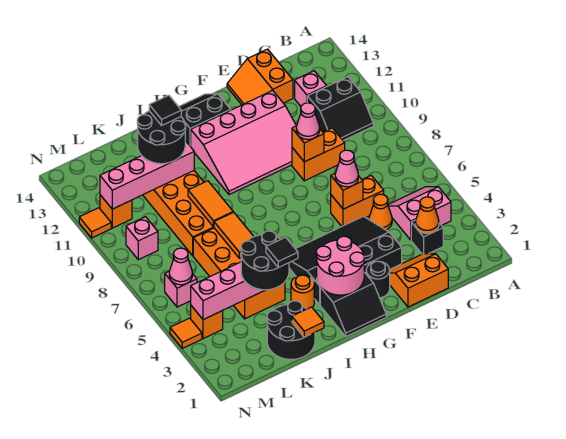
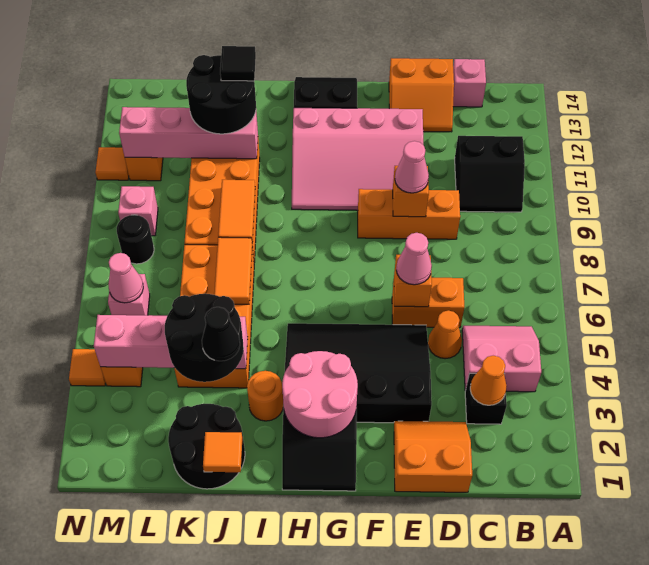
pink 1x1 brick [295,71,327,106] -> pink 1x1 brick moved to [453,59,486,107]
orange 1x2 brick [292,128,345,181] -> orange 1x3 brick [358,189,460,239]
orange 2x2 slope [227,49,293,105] -> orange 2x2 slope turned to [389,58,454,132]
black 1x1 round brick [366,261,390,298] -> black 1x1 round brick moved to [117,215,154,264]
black 1x1 tile [266,237,298,268] -> black 1x1 cone [202,307,240,361]

